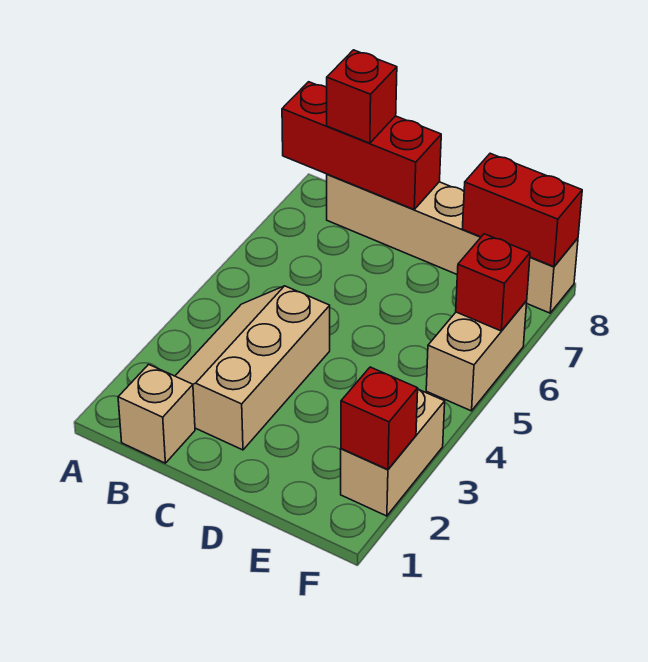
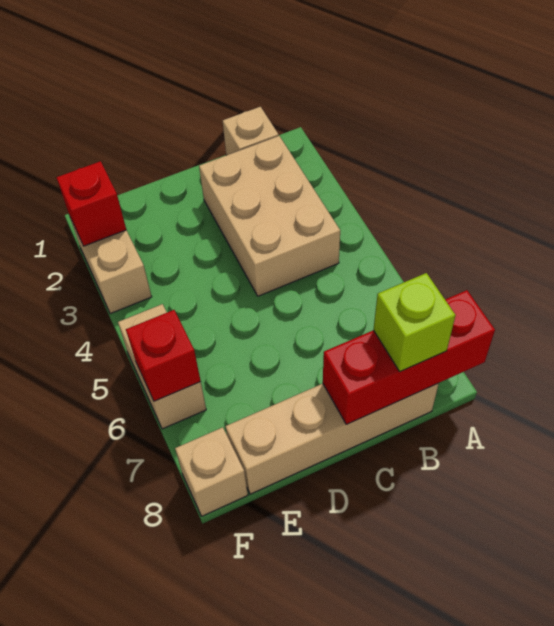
tan 2x3 slope [175,286,330,450] -> tan 2x3 brick [199,136,340,296]
red 1x1 brick [327,50,397,143] -> lime 1x1 brick [373,273,456,372]
red 1x2 brick [462,153,582,267] -> none

